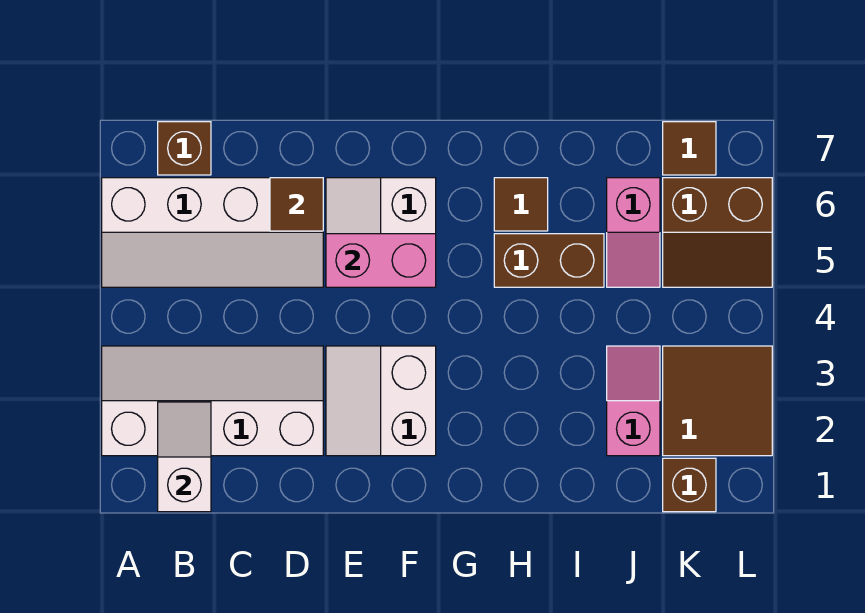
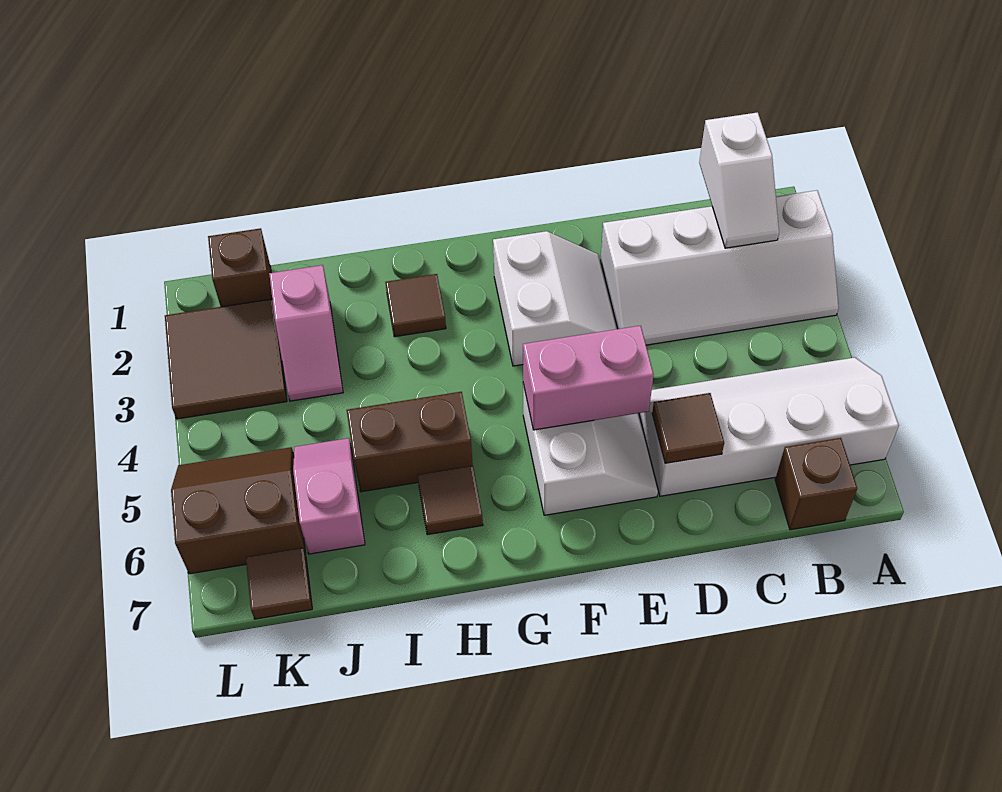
none -> brown 1x1 tile [385,274,446,337]

